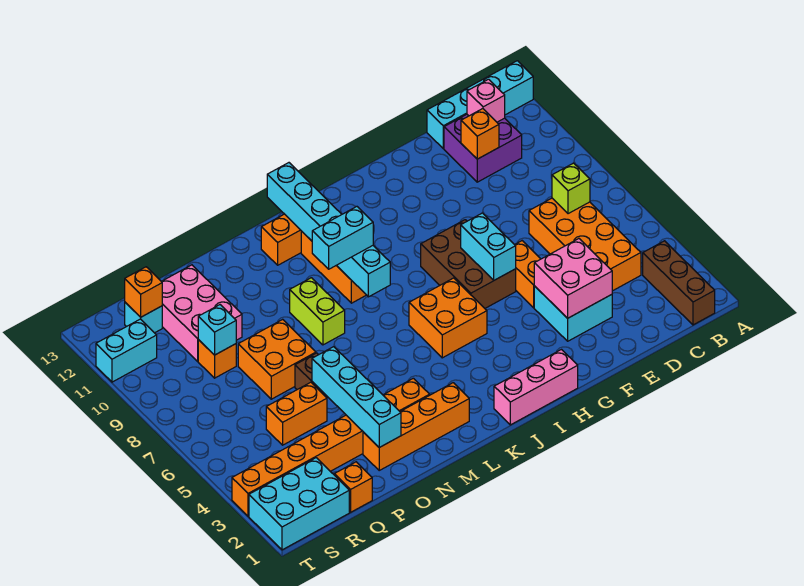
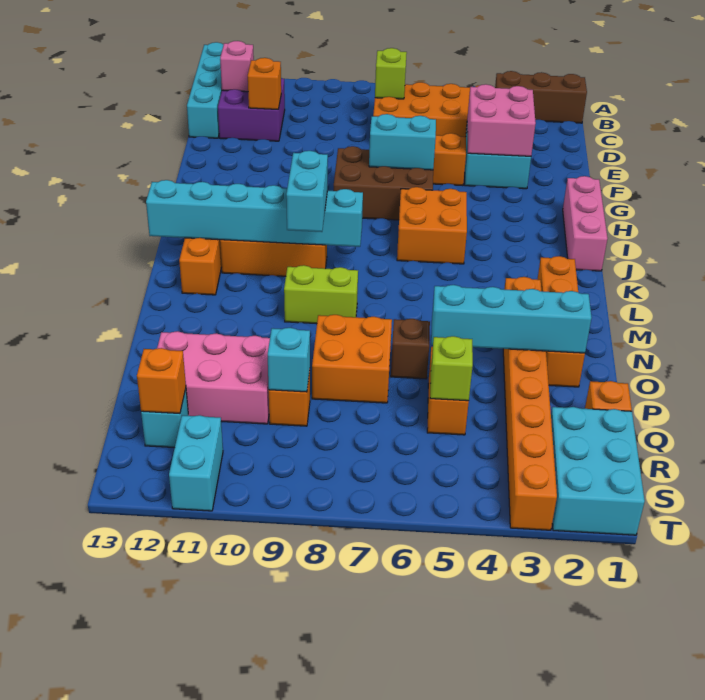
none -> lime 1x1 brick [430,336,473,401]

